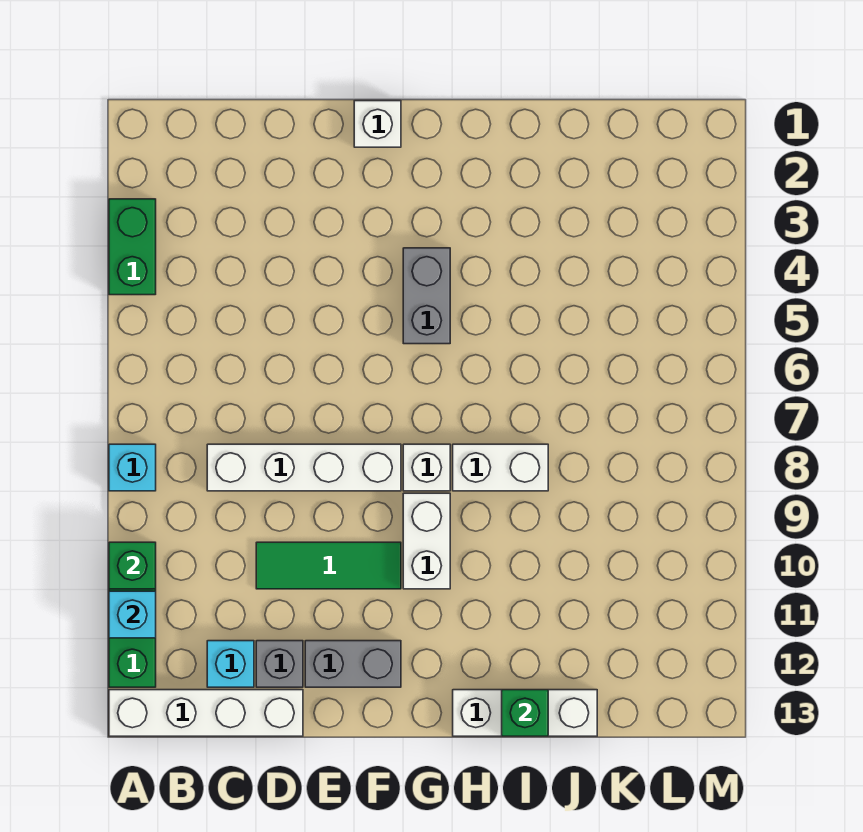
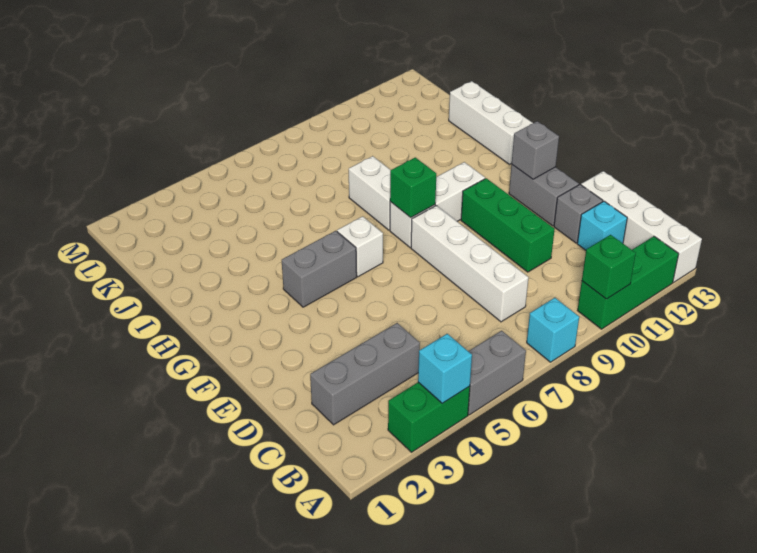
none -> grey 1x2 brick [468,331,526,415]
cyan 1x1 brick [109,591,156,638] -> cyan 1x1 brick moved to [418,334,472,403]
none -> grey 1x3 brick [310,323,420,425]
green 1x3 tile [256,542,401,589] -> green 1x3 brick [461,178,555,272]
white 1x1 brick [354,101,401,147] -> white 1x1 brick moved to [337,216,383,277]
none -> grey 1x1 brick [512,121,559,179]
green 1x1 brick [502,690,548,736] -> green 1x1 brick moved to [390,157,436,218]

